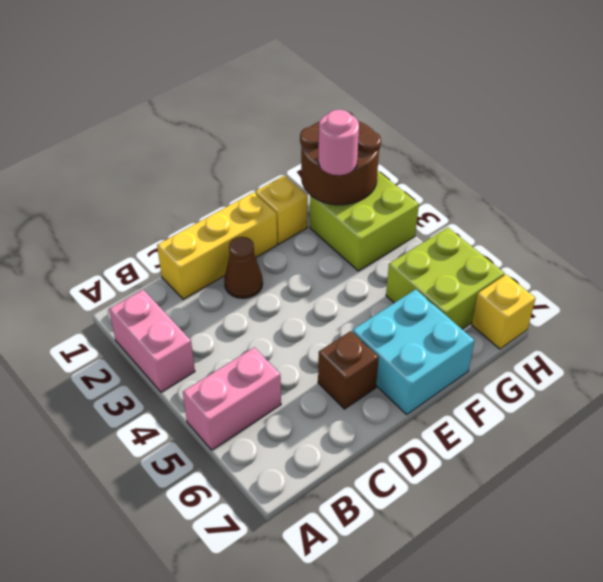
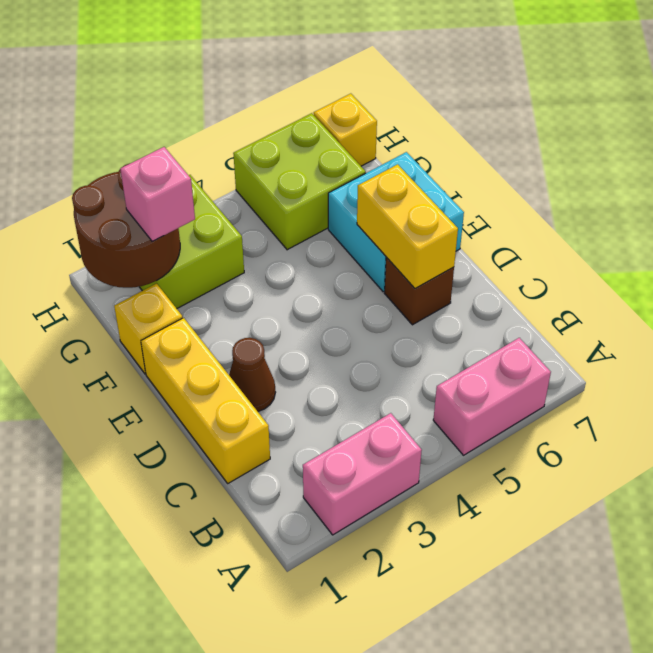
pink 1x2 brick [183,347,281,450] -> pink 1x2 brick turned to [433,338,551,455]
none -> yellow 1x2 brick [357,164,458,289]
pink 1x1 round brick [318,110,359,175] -> pink 1x1 brick [120,147,195,241]

